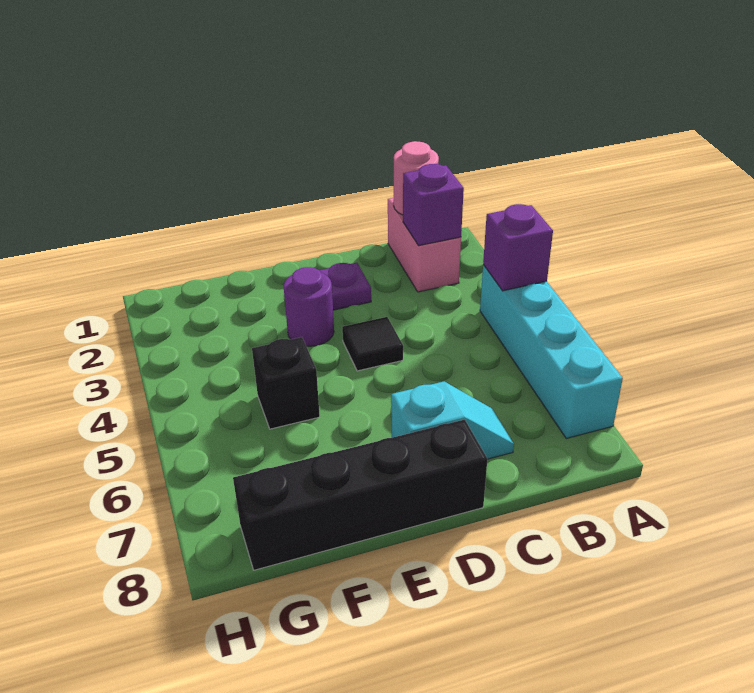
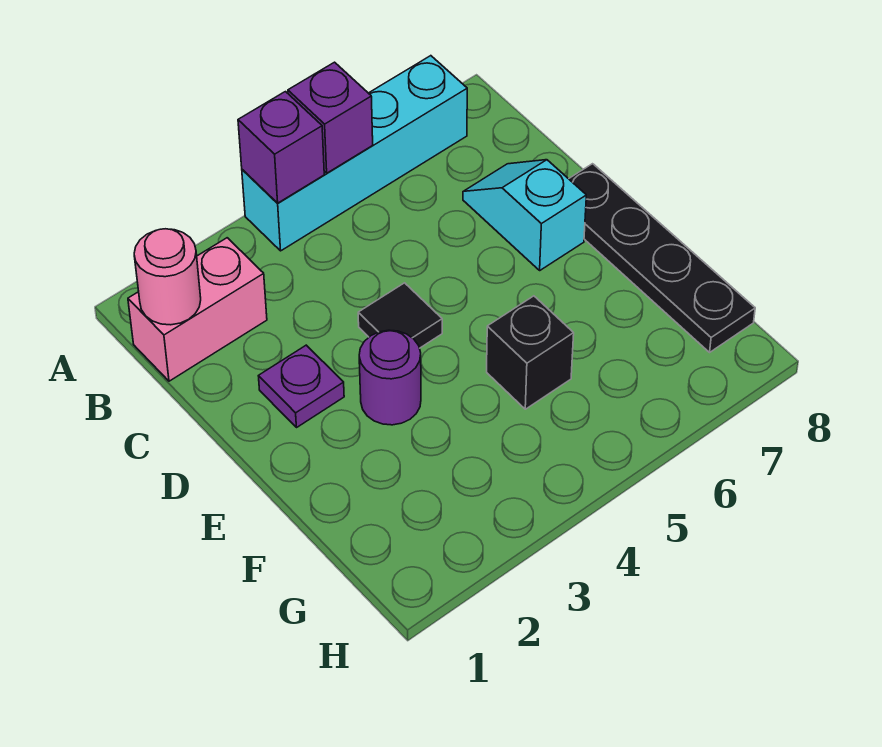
purple 1x1 brick [403,164,464,246] -> purple 1x1 brick moved to [288,62,373,173]
black 1x4 brick [233,420,487,570] -> black 1x4 plate [569,164,755,352]

